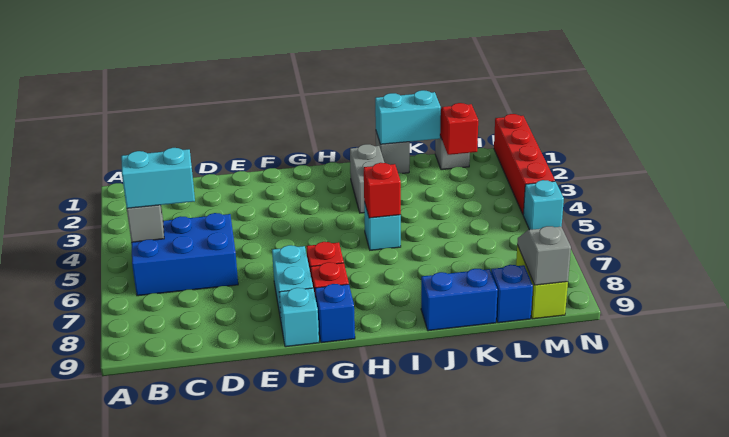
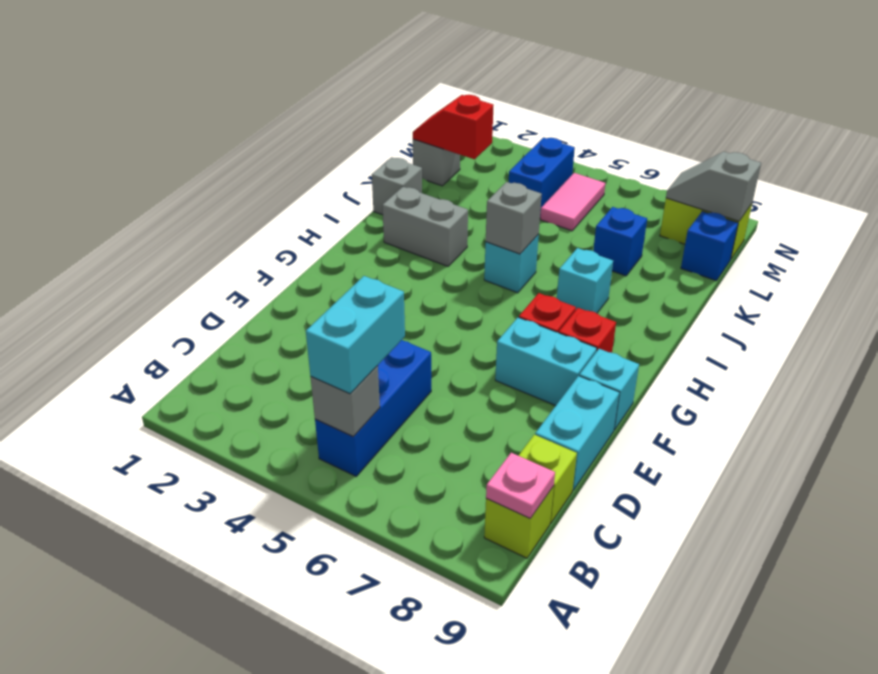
blue 2x3 brick [131,213,238,296] -> blue 1x3 brick [315,340,431,476]
none -> lime 1x1 brick [484,486,554,558]
none -> pink 1x1 plate [486,453,555,518]
none -> lime 1x1 brick [518,435,577,523]
blue 1x1 brick [315,284,355,343] -> blue 1x1 brick moved to [593,207,647,276]
red 1x1 brick [364,163,401,218] -> grey 1x1 brick [486,182,542,254]
cyan 1x2 brick [375,90,441,144] -> cyan 1x2 brick moved to [535,376,619,490]
blue 1x2 brick [421,269,498,331] -> blue 1x2 brick moved to [509,138,575,215]
none -> pink 1x2 tile [540,173,605,231]
red 1x4 brick [494,114,555,214] -> none
cyan 1x1 brick [523,180,564,230] -> cyan 1x1 brick moved to [557,248,613,313]

